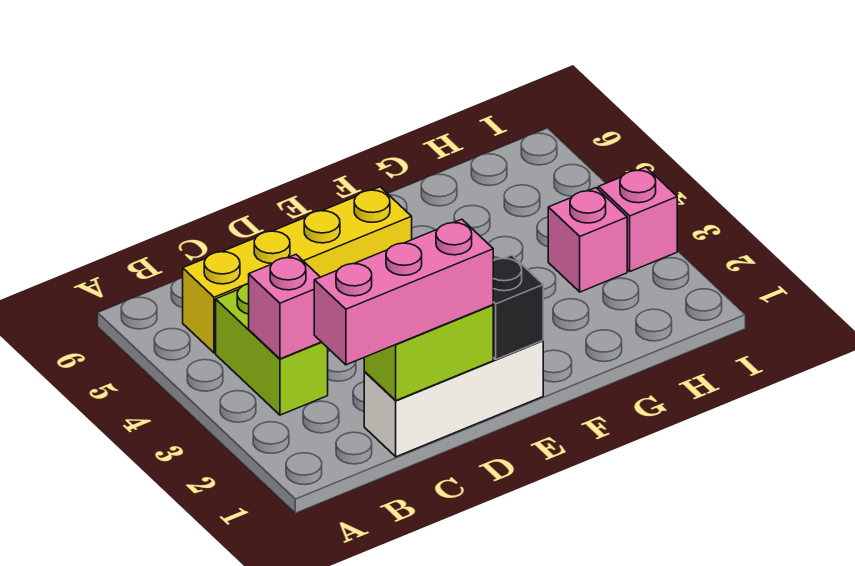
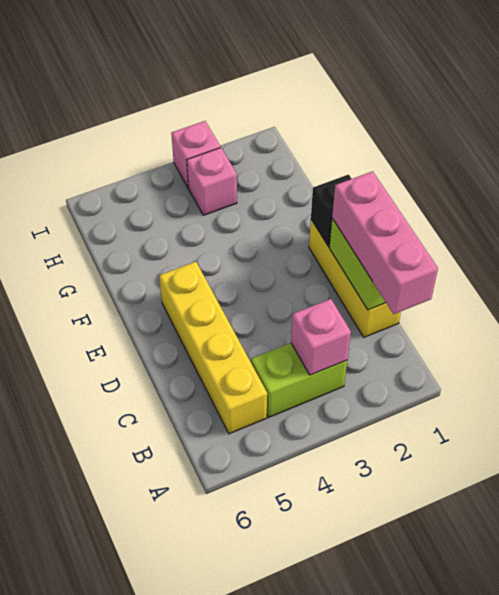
white 1x3 brick [364,341,543,457] -> yellow 1x3 brick [309,220,401,337]

